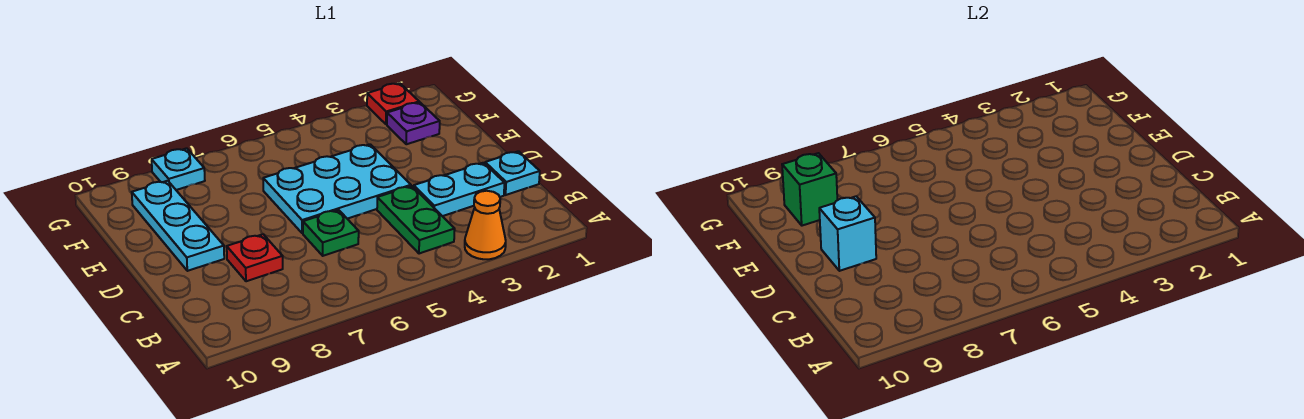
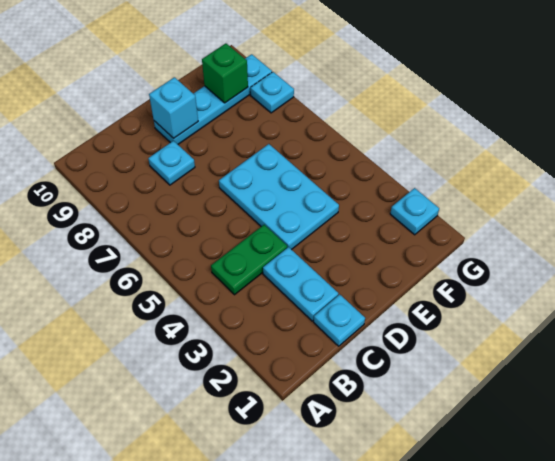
orange 1x1 cone [465,191,506,259] -> none
green 1x1 plate [303,210,359,256] -> none
red 1x1 plate [227,234,283,281] -> cyan 1x1 plate [148,141,195,185]
cyan 1x3 plate [132,181,224,271] -> cyan 1x4 plate [154,54,272,144]
purple 1x1 plate [387,103,440,144] -> none
red 1x1 plate [367,83,419,124] -> cyan 1x1 plate [390,188,439,235]

